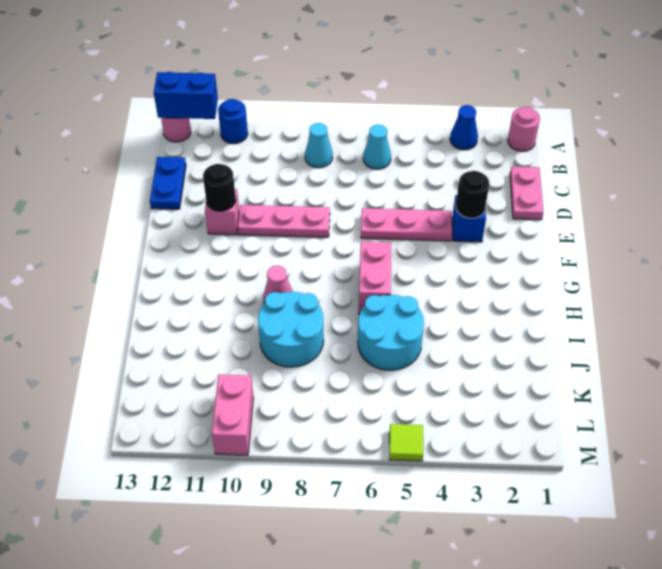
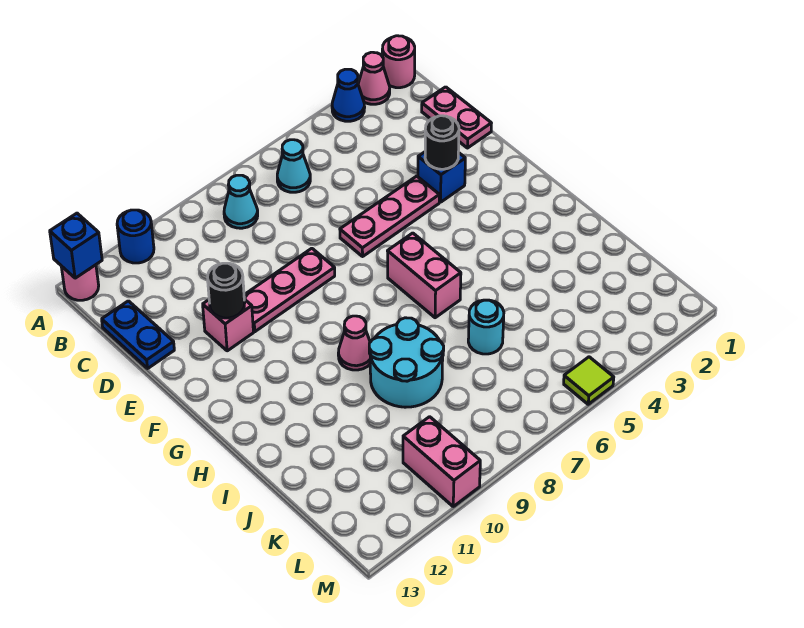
none -> pink 1x1 cone [358,52,390,104]
blue 1x2 brick [154,72,218,119] -> blue 1x1 brick [50,213,102,278]
cyan 2x2 round brick [358,295,424,370] -> cyan 1x1 round brick [468,300,504,354]

